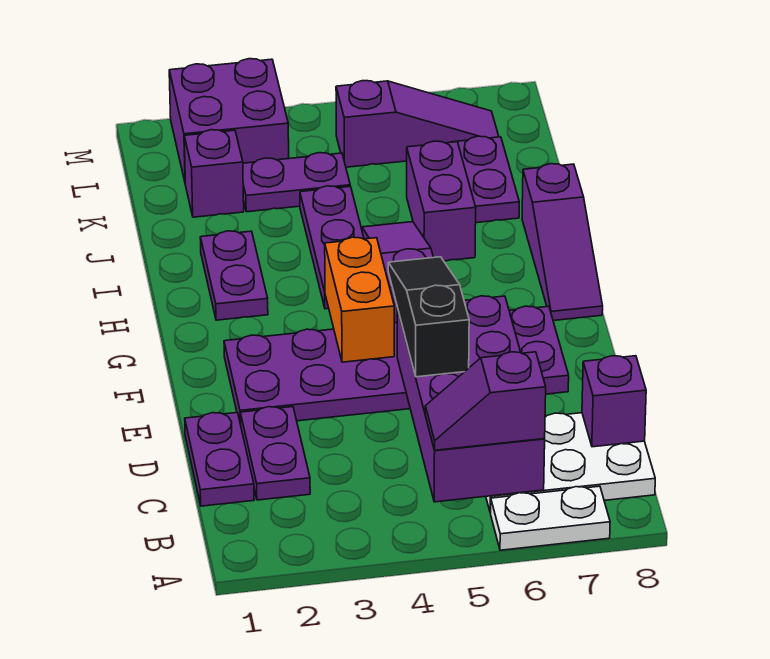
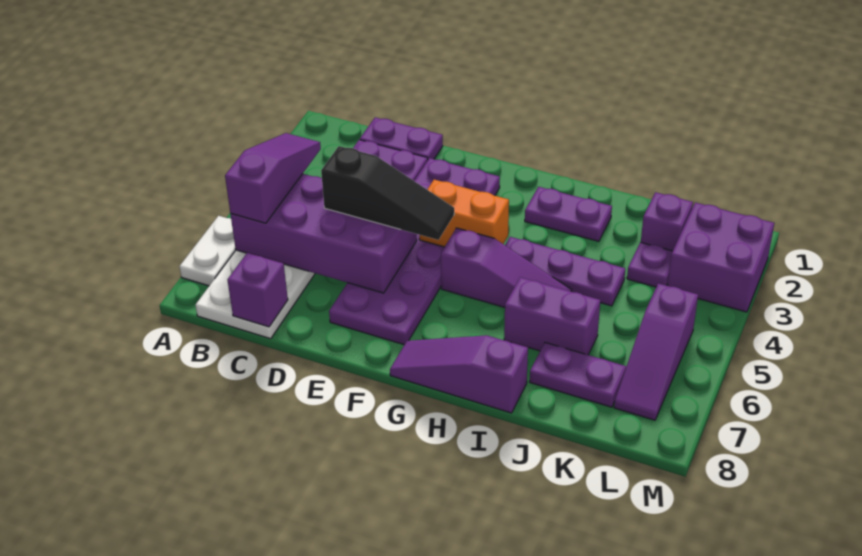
purple 1x2 slope [425,352,546,450] -> purple 1x3 slope [225,133,321,223]
purple 1x2 plate [243,153,350,212] -> purple 1x1 plate [627,242,673,287]

